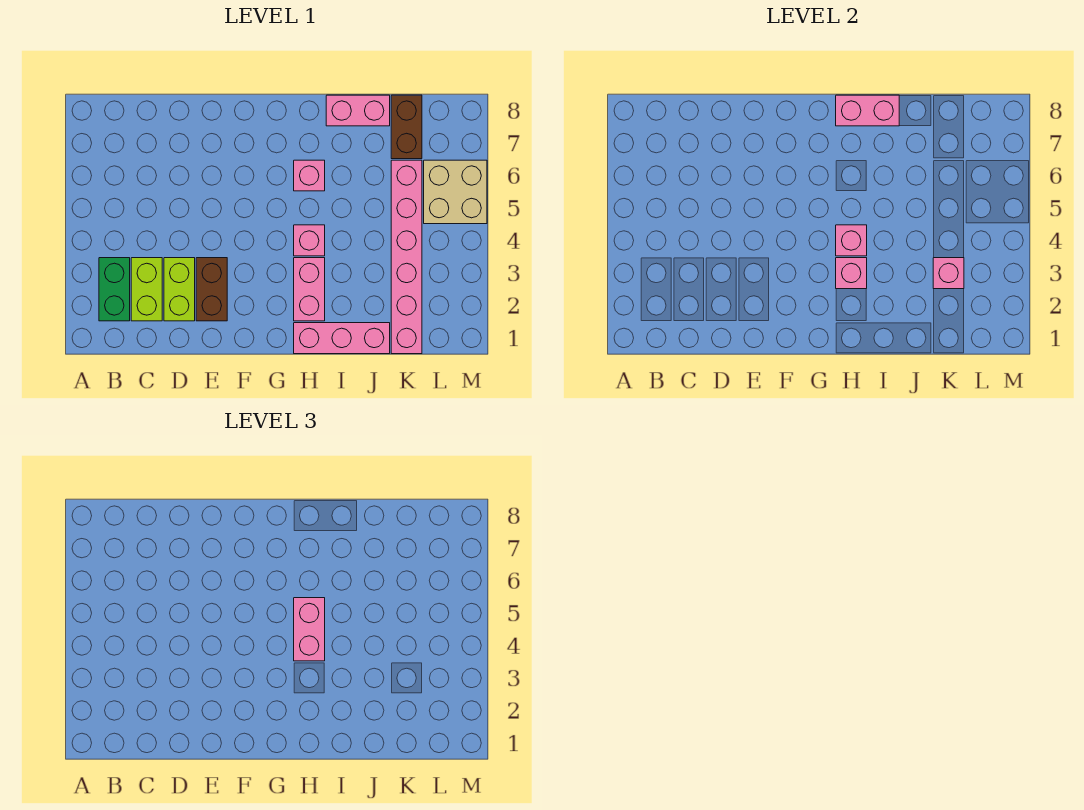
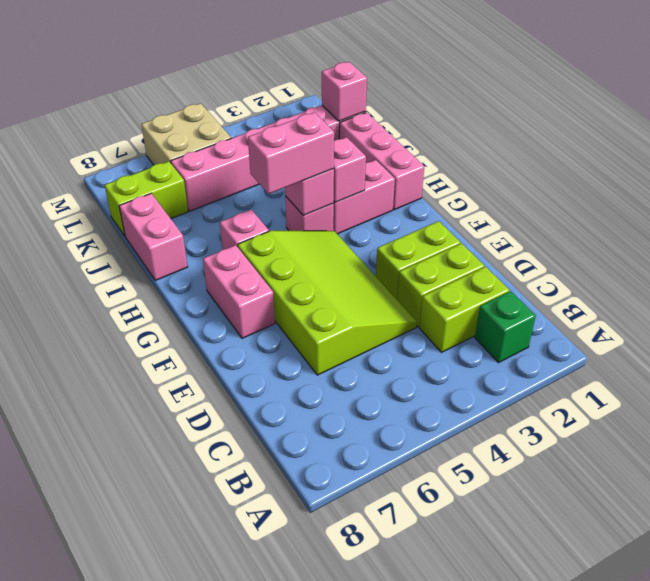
green 1x2 brick [99,258,130,321] -> green 1x1 brick [475,291,536,363]
none -> lime 3x4 slope [238,231,417,375]
brown 1x2 brick [196,258,227,321] -> lime 1x2 brick [376,221,461,299]
pink 1x2 brick [836,95,899,126] -> pink 1x2 brick moved to [203,245,275,338]
pink 1x1 brick [933,258,964,289] -> pink 1x1 brick moved to [322,62,367,121]
brown 1x2 brick [391,95,422,159] -> lime 1x2 brick [105,161,188,236]

